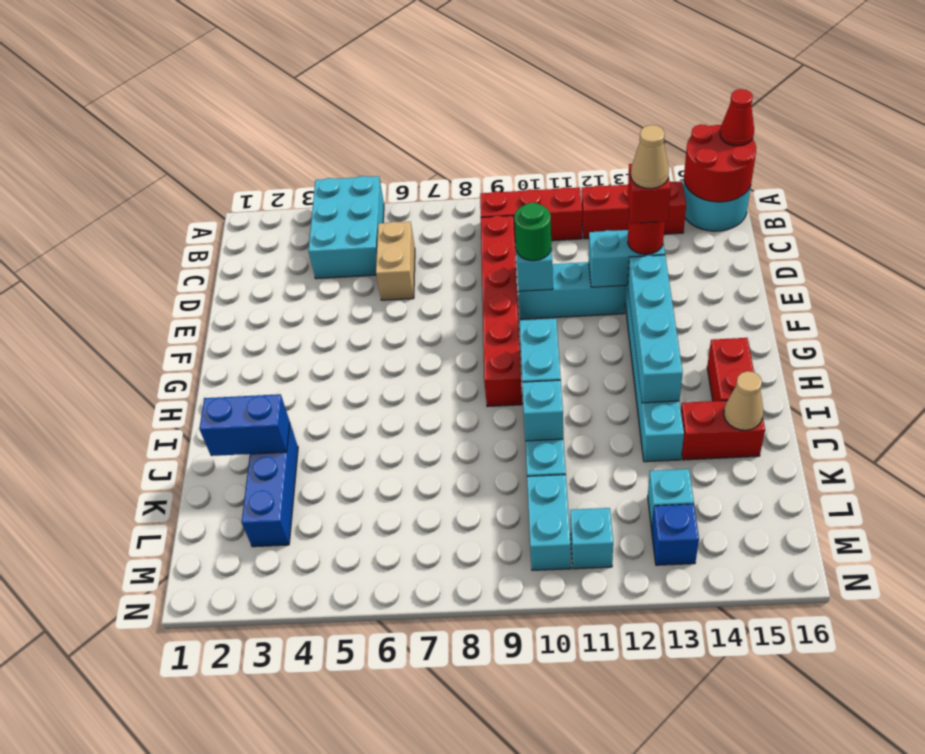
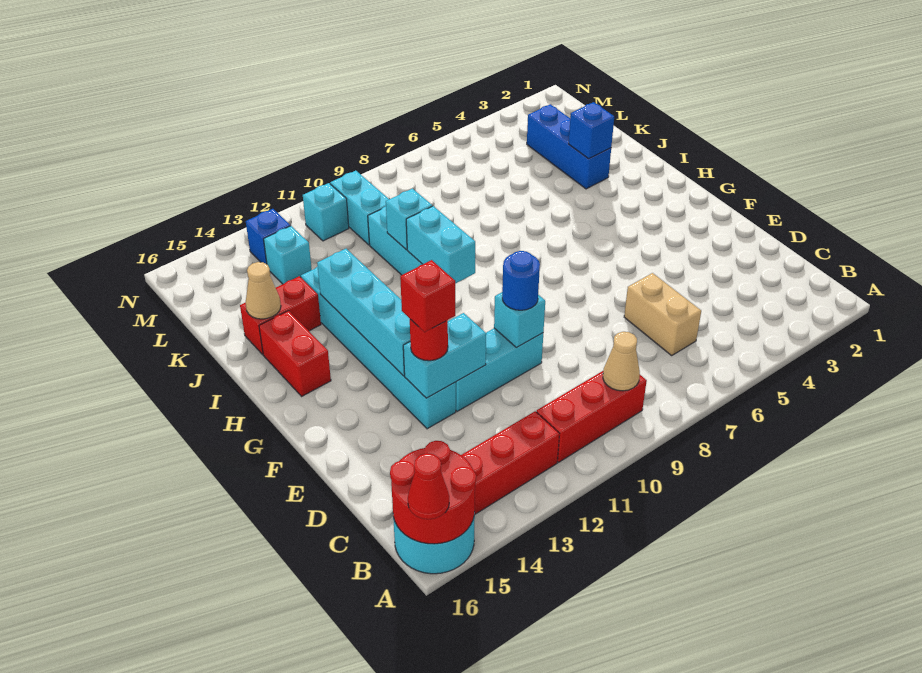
cyan 2x3 brick [308,176,384,279] -> none
red 1x6 brick [481,216,522,407] -> none
green 1x1 round brick [514,203,551,261] -> blue 1x1 round brick [502,251,540,310]
tan 1x1 cone [631,125,669,189] -> tan 1x1 cone moved to [603,332,640,391]
blue 1x2 brick [199,394,290,456] -> blue 1x1 brick [569,102,614,159]

